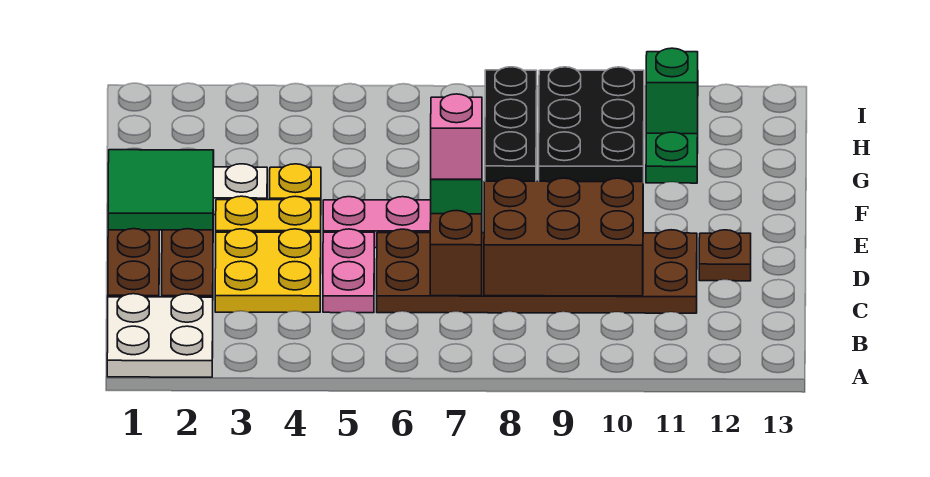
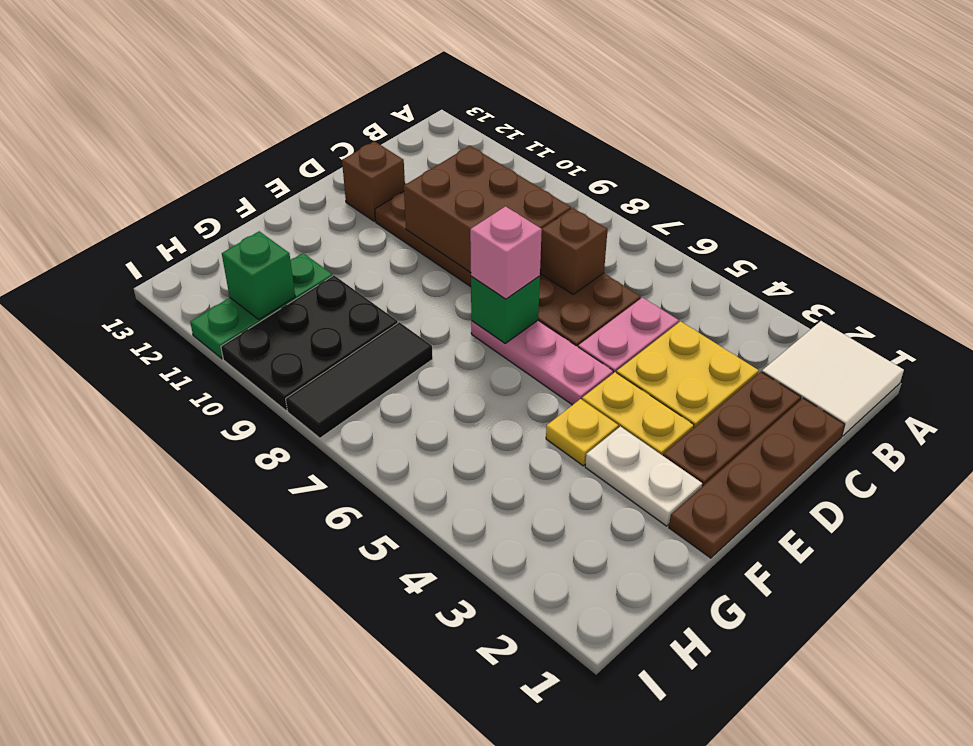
white 2x2 plate [107,294,213,377] -> white 2x2 tile [762,321,904,436]
brown 1x1 plate [699,230,751,281] -> brown 1x1 brick [342,141,405,221]
green 2x2 tile [108,150,214,230] -> none
black 1x3 plate [485,67,537,181] -> black 1x3 tile [286,322,433,438]

